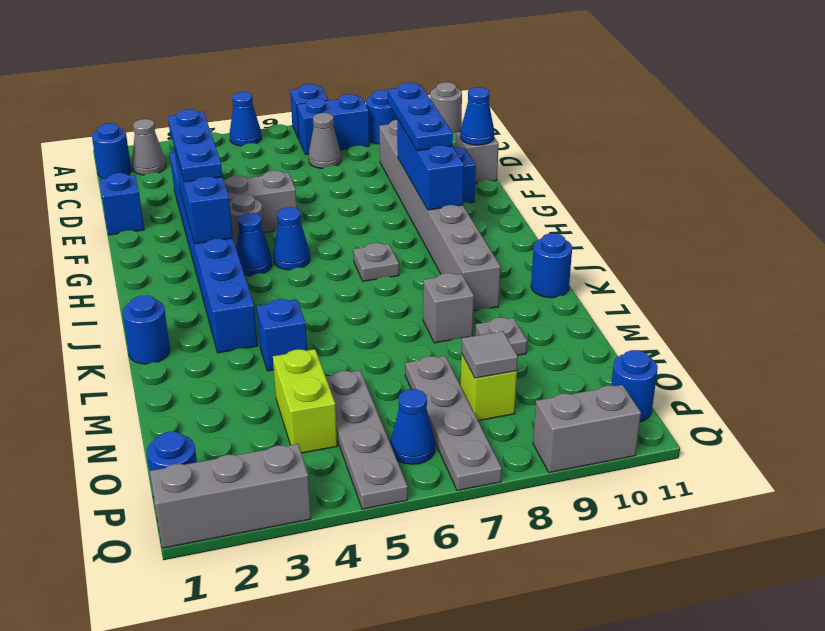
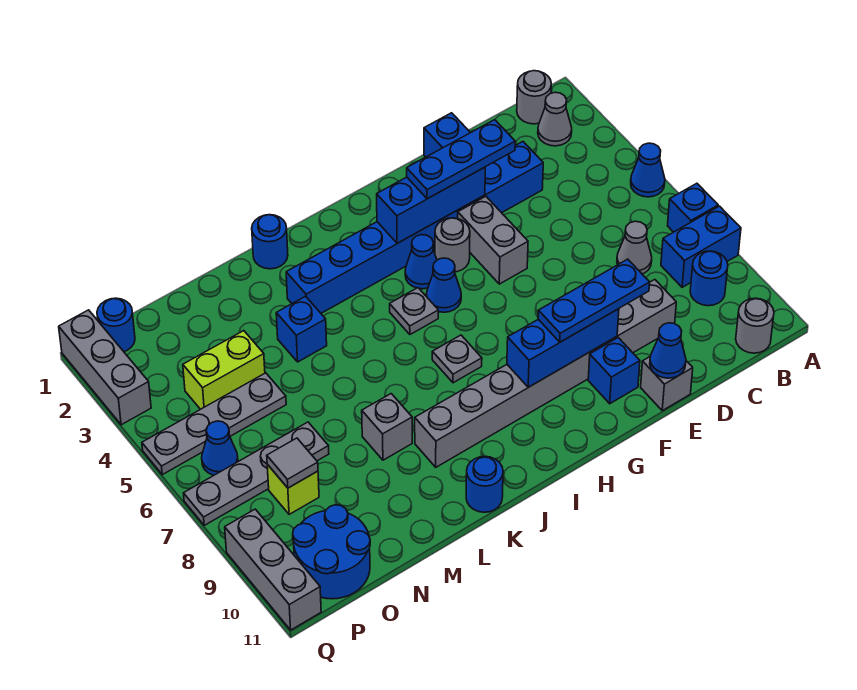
blue 1x1 round brick [92,123,131,179] -> grey 1x1 round brick [517,71,551,124]
blue 1x2 brick [297,94,369,154] -> blue 1x2 brick turned to [661,206,741,287]
grey 1x1 plate [475,318,527,355] -> grey 1x1 plate moved to [390,288,438,334]
blue 1x1 round brick [611,350,658,422] -> blue 2x2 round brick [293,505,370,599]
grey 1x2 brick [533,385,641,473] -> grey 1x3 brick [225,509,321,630]

